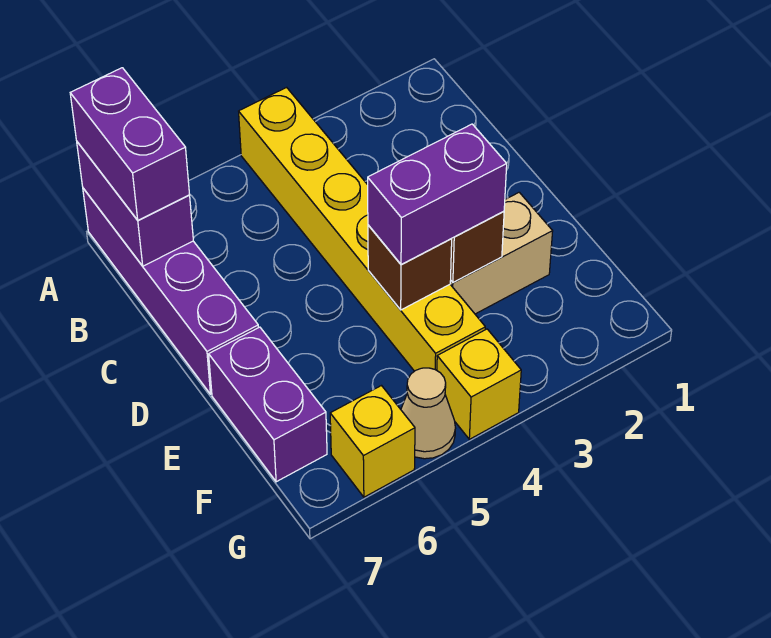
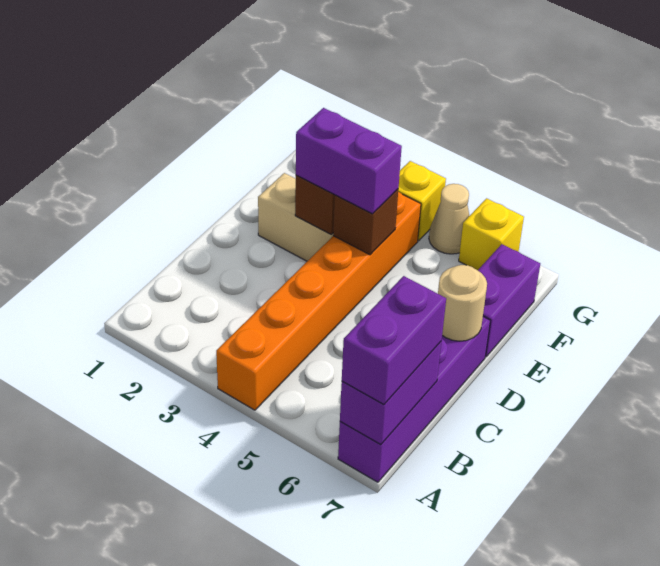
yellow 1x6 brick [239,87,485,371] -> orange 1x6 brick [216,192,421,410]
none -> tan 1x1 round brick [438,265,487,341]

